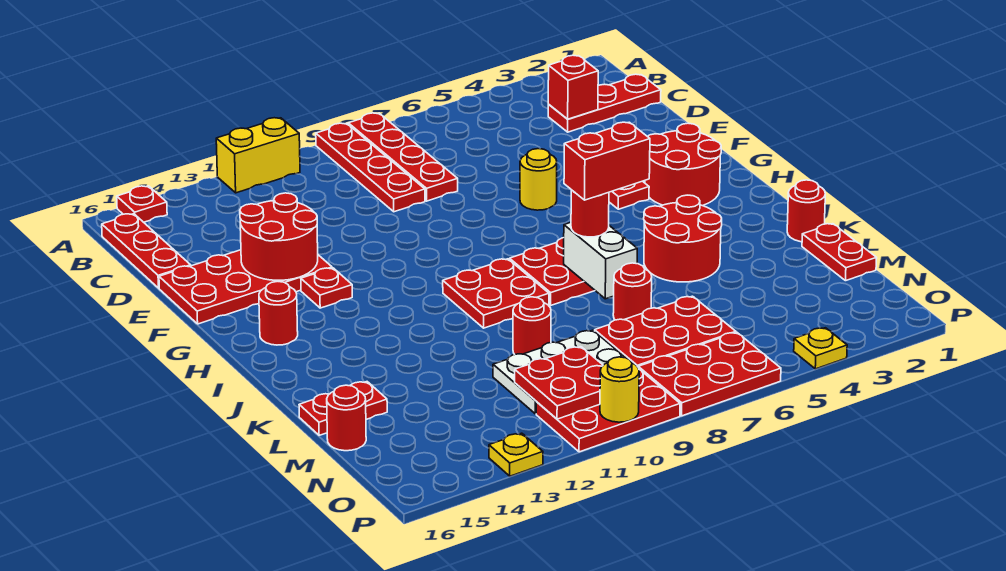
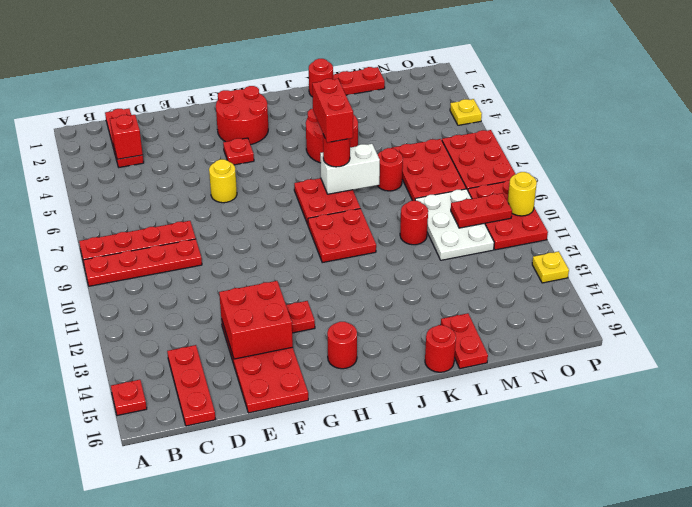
yellow 1x2 brick [216,118,300,193] -> none
red 1x3 plate [102,214,191,288] -> red 1x3 plate turned to [167,345,216,426]
red 2x2 round brick [240,193,318,280] -> red 2x2 brick [219,281,293,359]
red 1x1 round brick [327,385,366,451] -> red 1x1 round brick moved to [425,325,456,372]
red 2x2 plate [515,347,603,419] -> red 1x2 plate [451,193,512,228]

